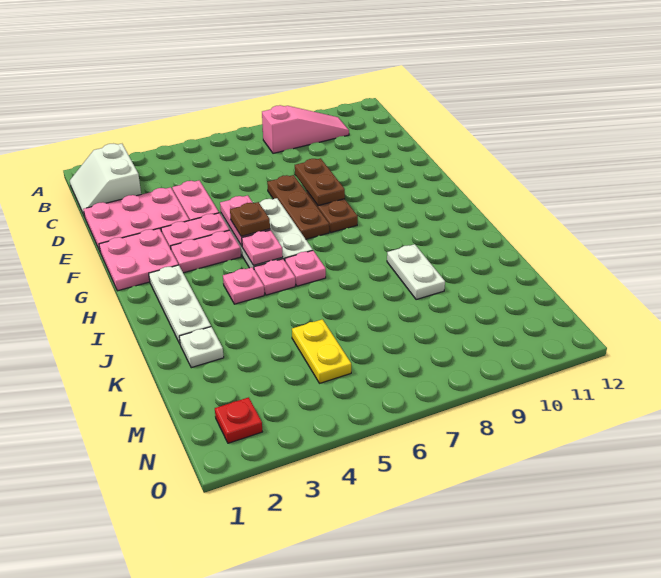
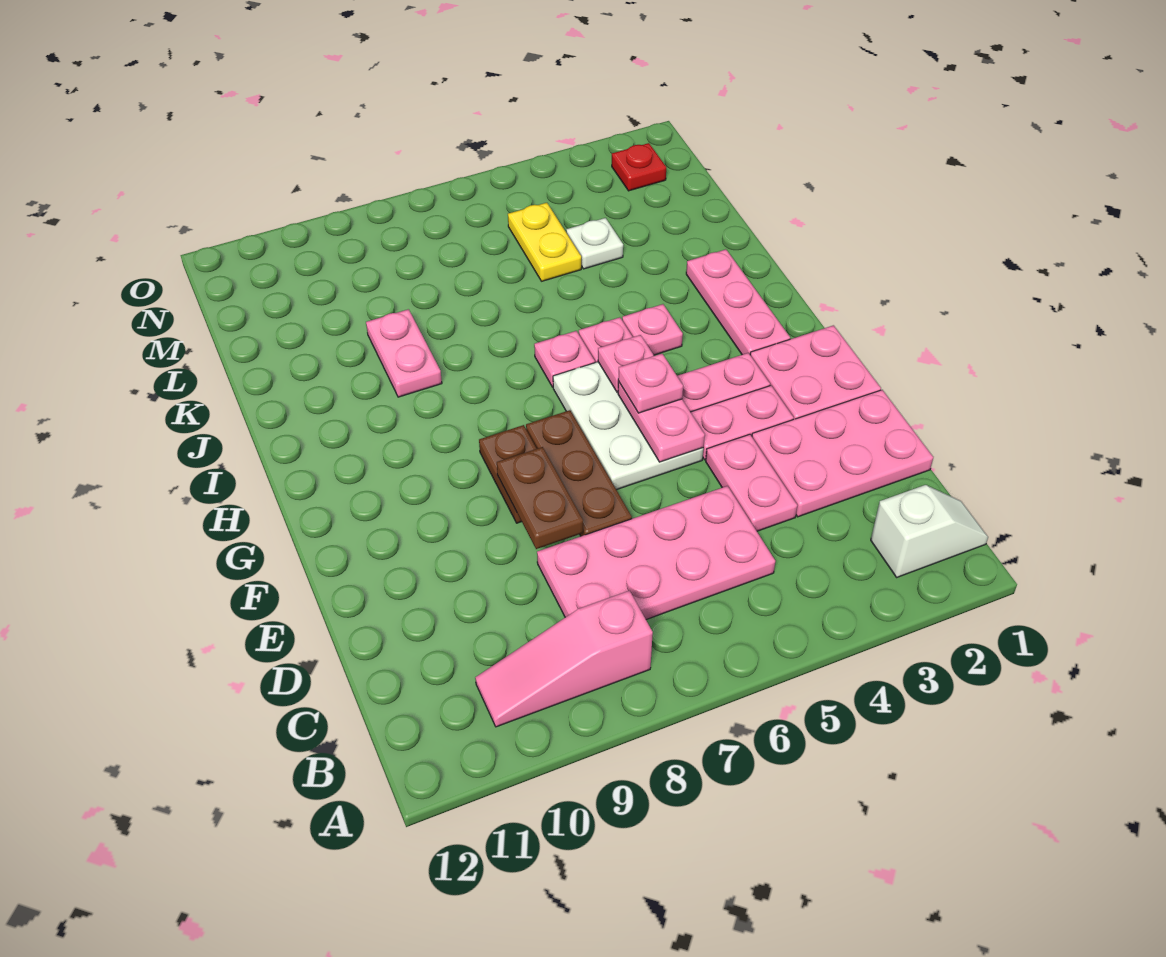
white 2x2 slope [70,144,141,215] -> white 1x2 slope [871,485,988,577]
none -> pink 2x4 plate [537,486,775,620]
brown 1x1 plate [230,202,270,236] -> pink 1x1 plate [618,354,683,413]
white 1x3 plate [149,265,211,344] -> pink 1x3 plate [686,249,790,355]
white 1x2 plate [387,244,445,300] -> pink 1x2 plate [366,309,442,397]
white 1x1 plate [179,327,224,368] -> white 1x1 plate moved to [566,218,623,269]

